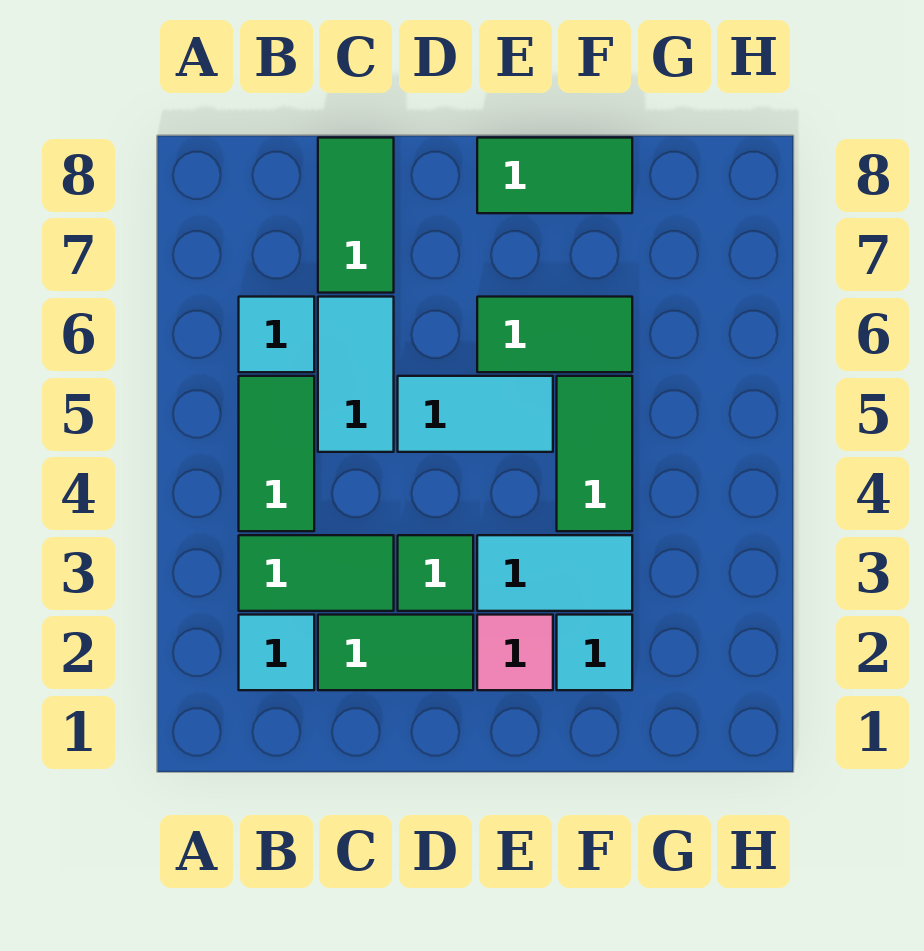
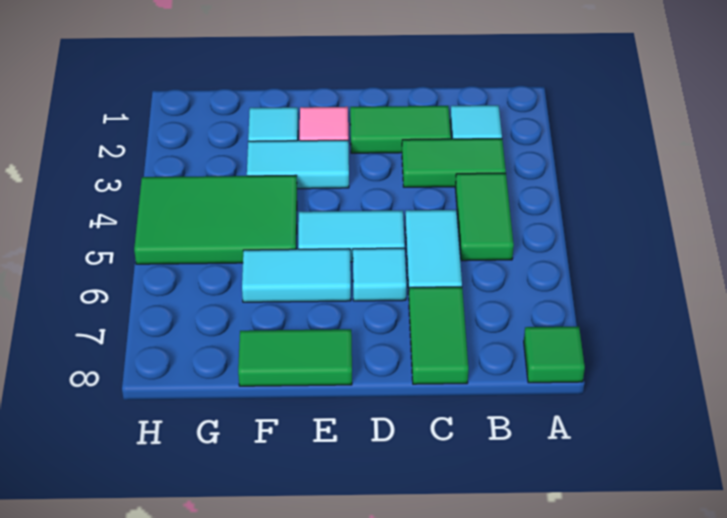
cyan 1x1 tile [239,297,314,372] -> cyan 1x1 tile moved to [353,248,406,301]
green 1x1 tile [398,535,473,611] -> green 1x1 tile moved to [524,327,585,383]
green 1x2 tile [477,297,632,372] -> cyan 1x2 tile [242,249,351,302]
green 1x2 tile [557,376,632,531] -> green 2x3 tile [134,175,297,264]

